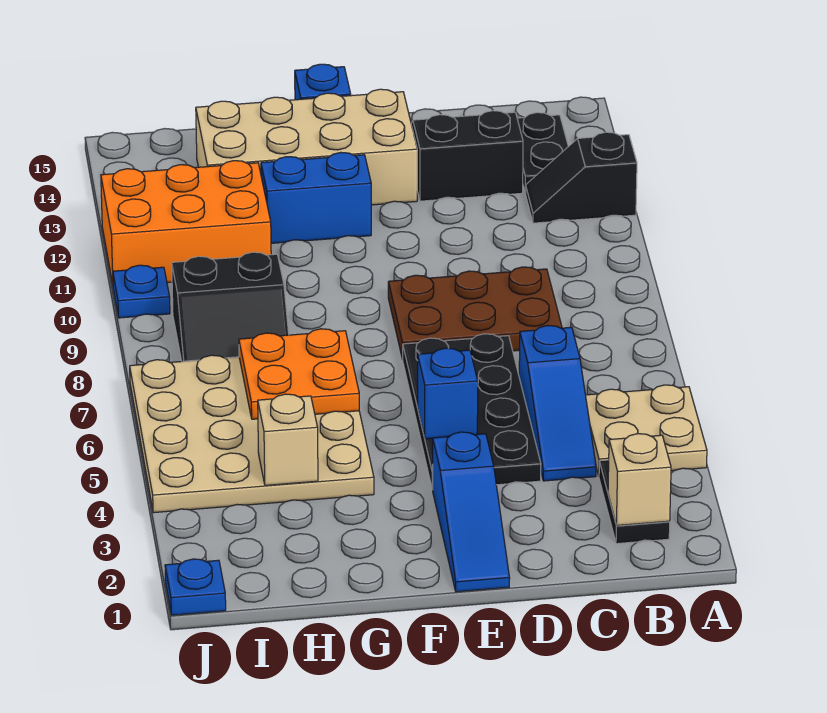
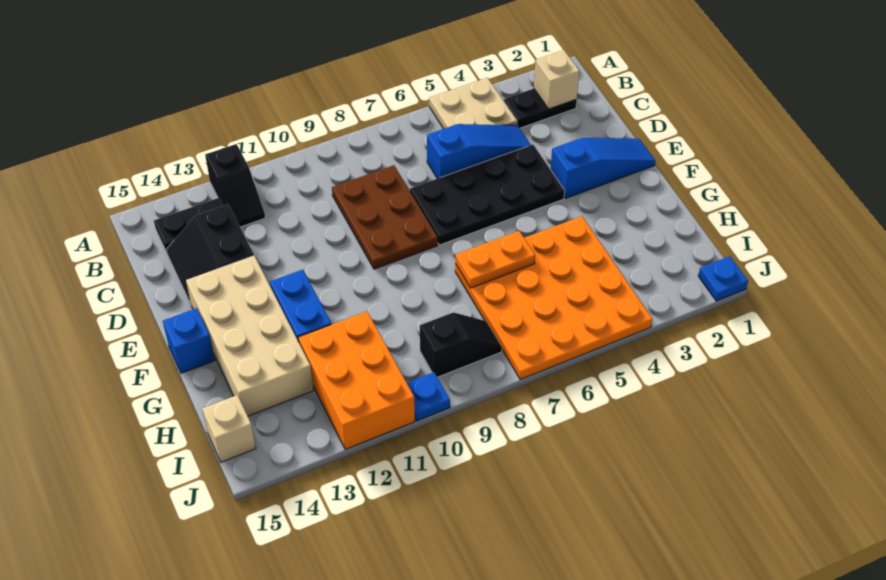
blue 1x1 brick [418,348,478,439] -> none
tan 4x4 plate [130,355,374,513] -> orange 4x4 plate [455,216,652,379]
orange 2x2 plate [239,329,359,419] -> orange 1x2 plate [455,231,535,288]
tan 1x1 brick [258,394,318,485] -> tan 1x1 brick moved to [202,395,256,462]
black 2x2 slope [172,252,289,361] -> black 1x2 slope [420,312,502,377]

